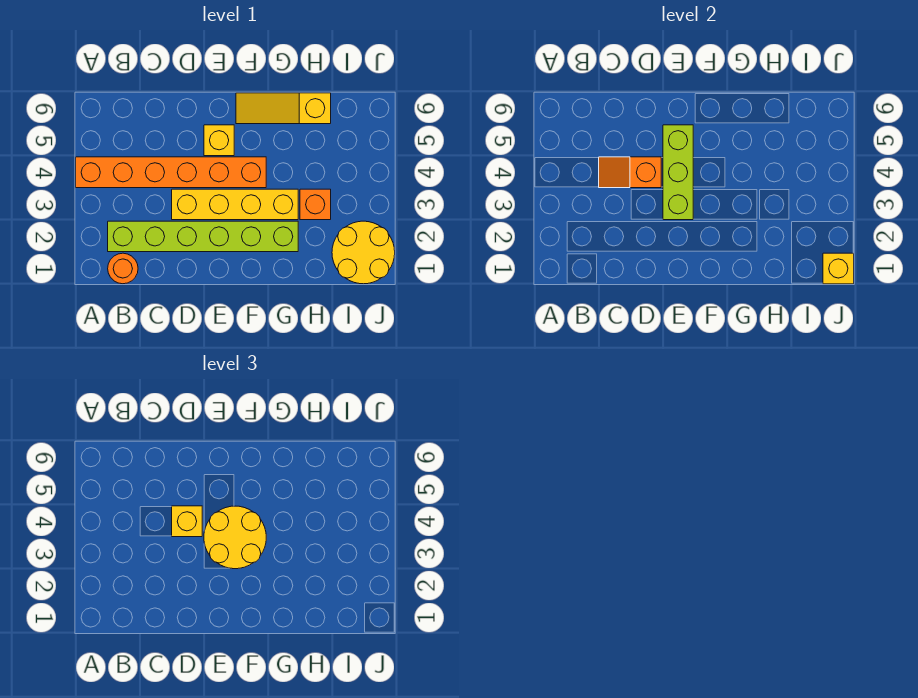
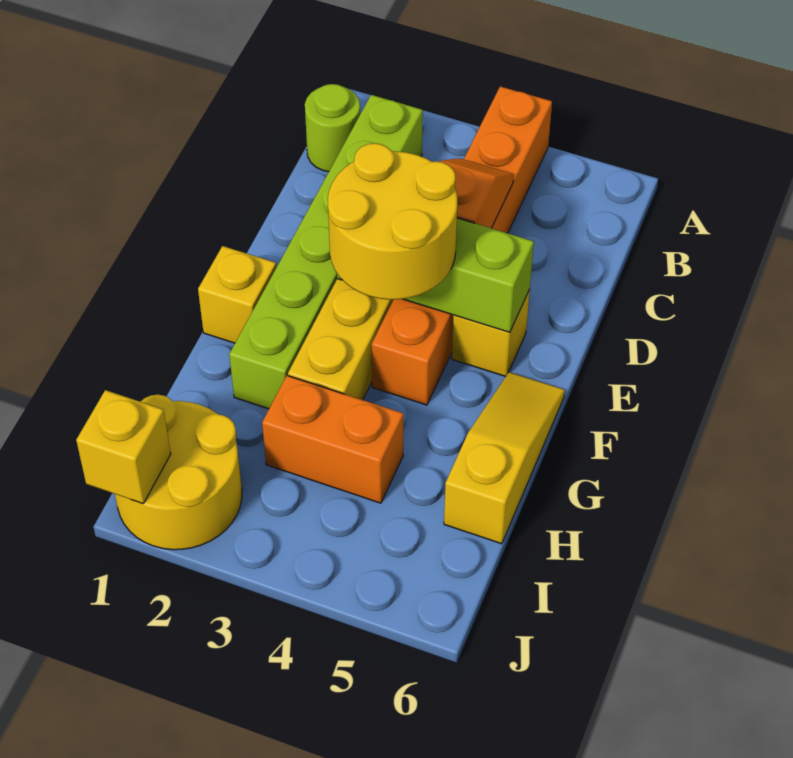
orange 1x1 round brick [108,253,138,284] -> lime 1x1 round brick [305,84,360,172]
yellow 1x1 brick [172,506,202,537] -> yellow 1x1 brick moved to [198,246,276,343]
orange 1x1 brick [300,189,331,220] -> orange 1x2 brick [262,376,404,503]

